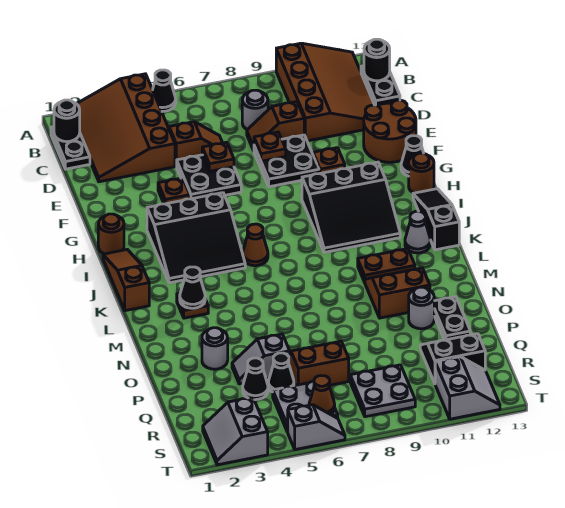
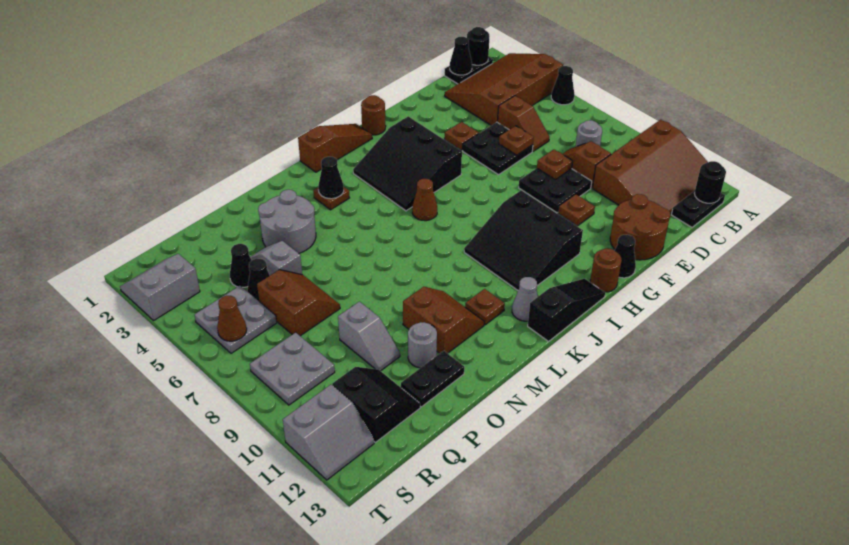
none -> black 1x1 cone [450,37,472,75]
brown 1x2 plate [358,249,415,282] -> brown 1x1 plate [465,289,505,325]
grey 1x1 round brick [202,328,228,369] -> grey 2x2 round brick [258,190,316,253]
grey 1x2 slope [287,405,345,450] -> grey 1x2 slope moved to [338,302,400,371]

